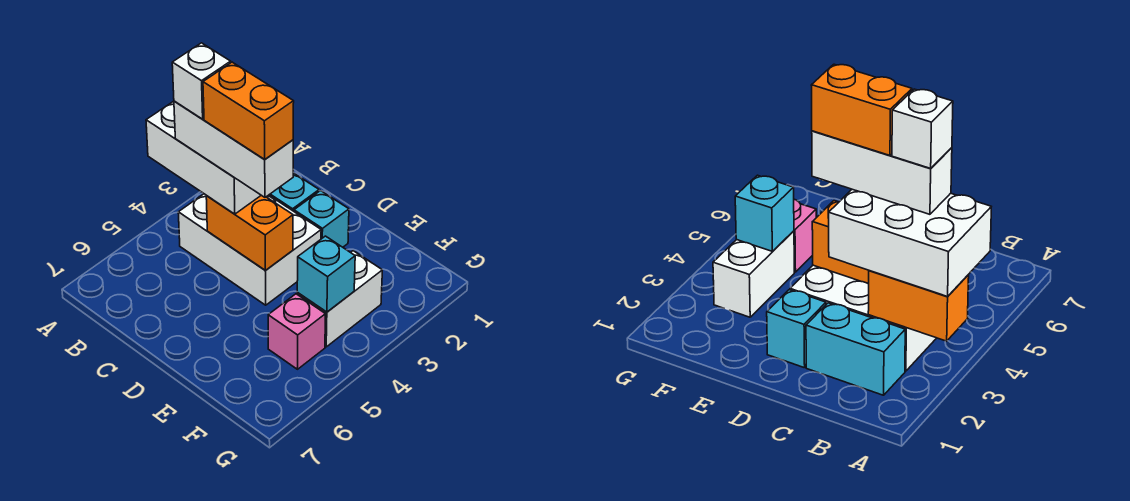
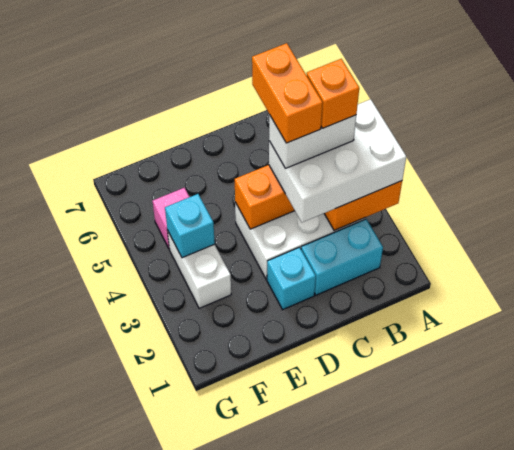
white 1x3 brick [174,101,293,197] -> white 1x2 brick [269,115,356,168]
white 1x1 brick [172,43,231,119] -> orange 1x1 brick [307,59,359,128]
orange 1x2 brick [203,62,294,160] -> orange 1x2 brick turned to [252,43,323,143]

